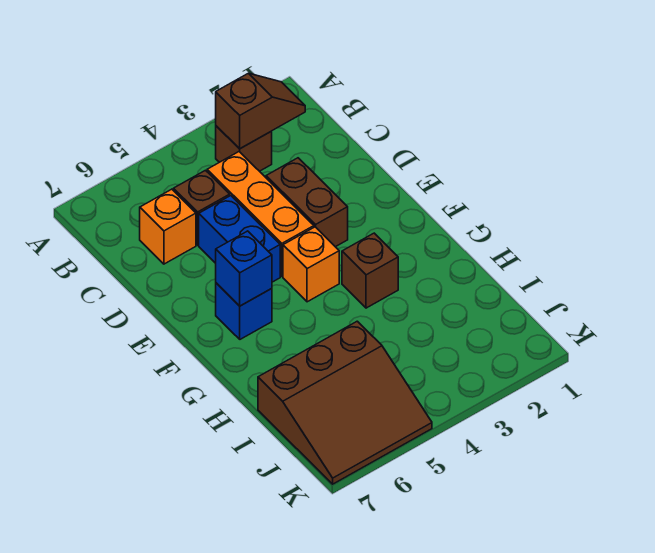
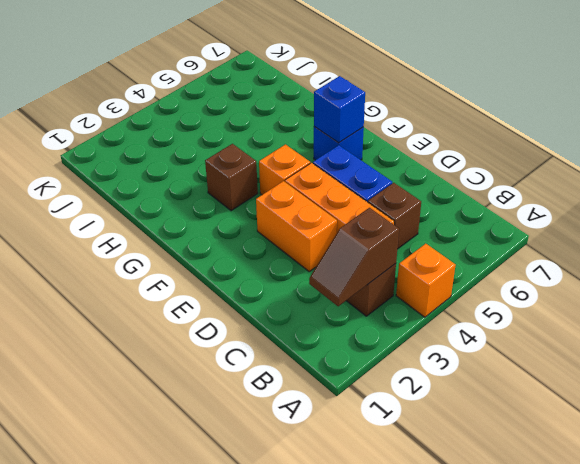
orange 1x1 brick [140,189,196,264] -> orange 1x1 brick moved to [396,244,456,317]
brown 1x2 brick [266,158,348,247] -> orange 1x2 brick [256,181,337,271]
brown 3x3 slope [258,321,432,484] -> none

